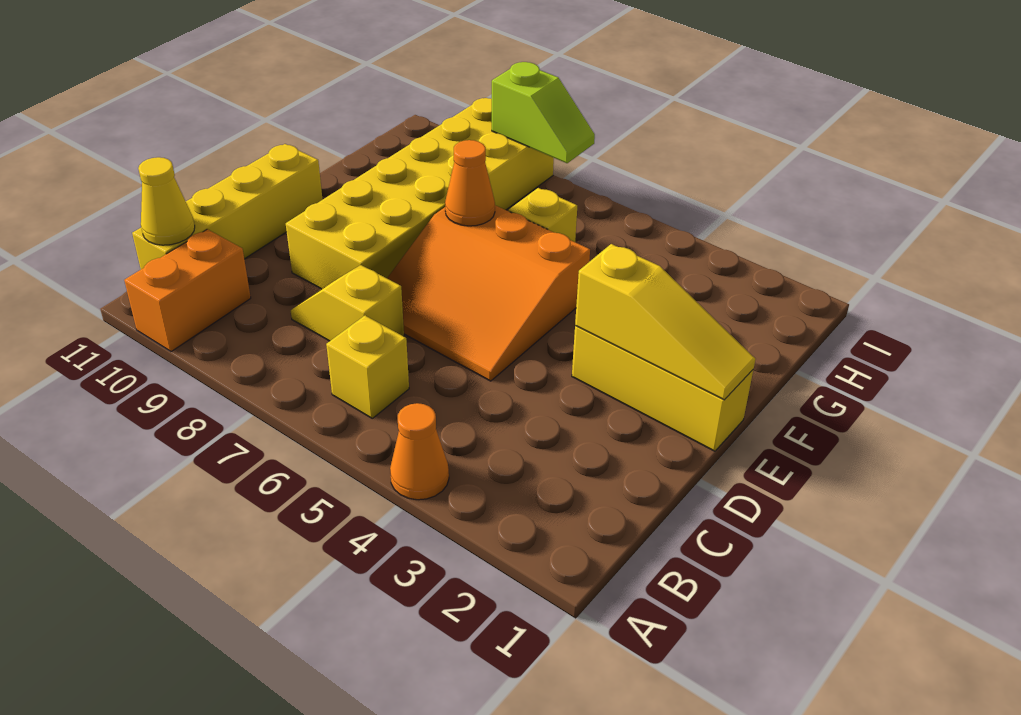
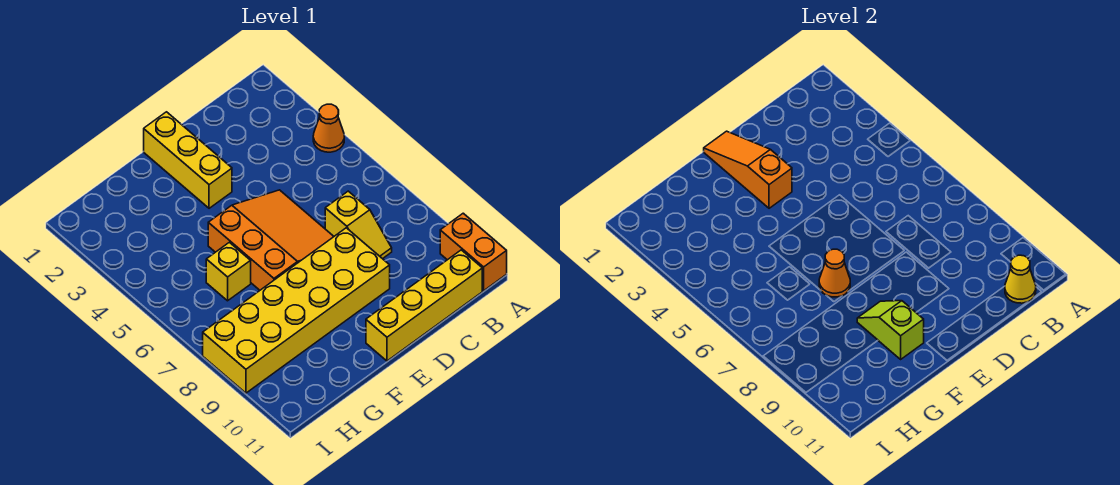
orange 1x2 brick [124,229,251,352] -> orange 1x2 brick turned to [440,213,507,291]
yellow 1x1 brick [326,316,409,418] -> none
yellow 1x3 slope [575,244,755,400] -> orange 1x3 slope [704,131,792,208]
lime 1x2 slope [492,62,595,163] -> lime 1x2 slope moved to [857,301,924,359]

